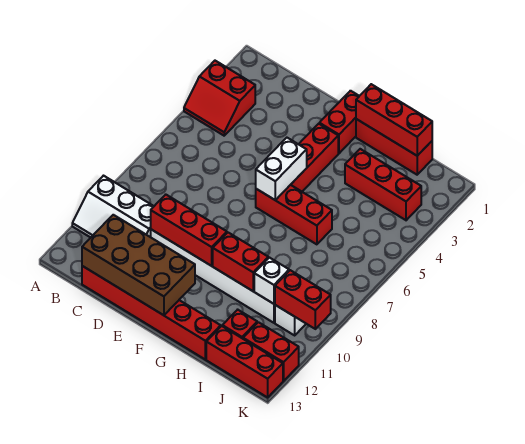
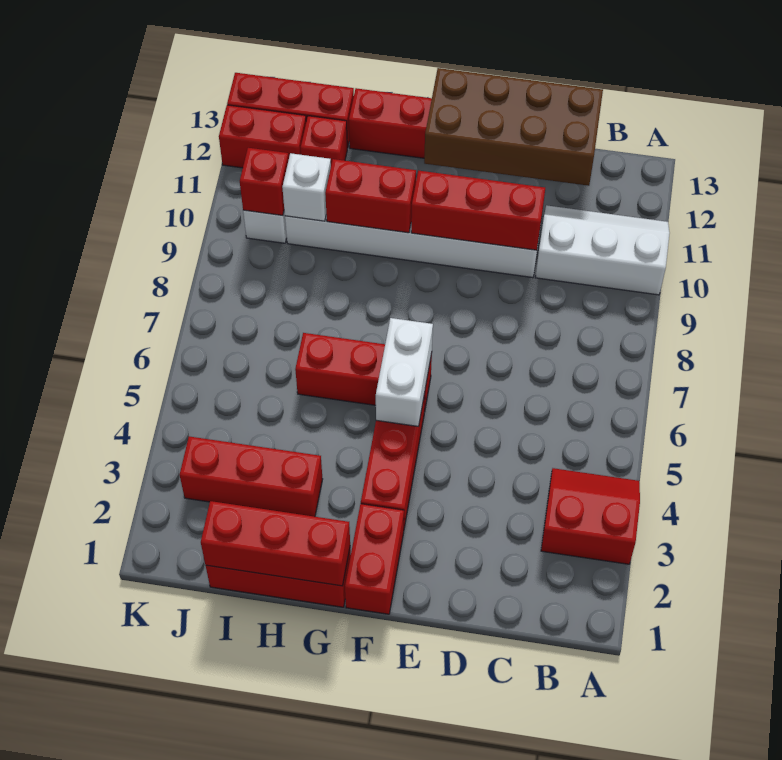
red 1x2 brick [275,270,331,329] -> red 1x1 brick [240,148,289,216]

